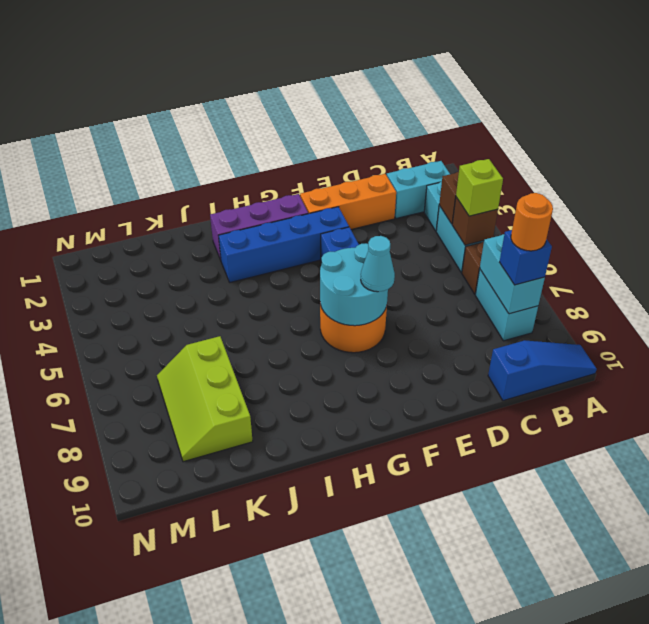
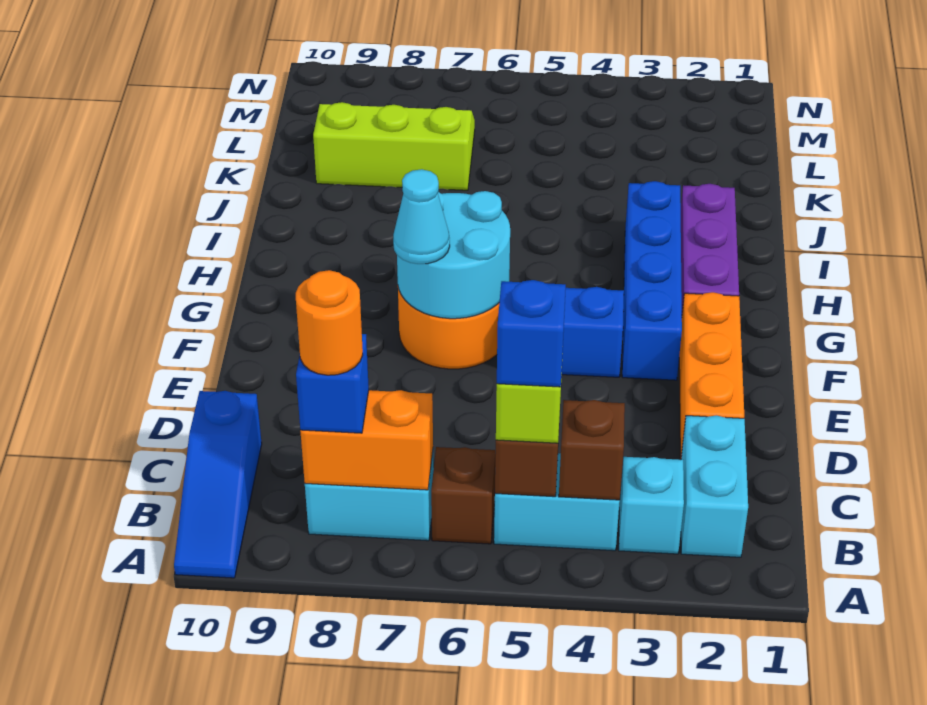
none -> blue 1x1 brick [497,280,566,387]
cyan 1x2 brick [480,234,545,314] -> orange 1x2 brick [300,390,433,490]

